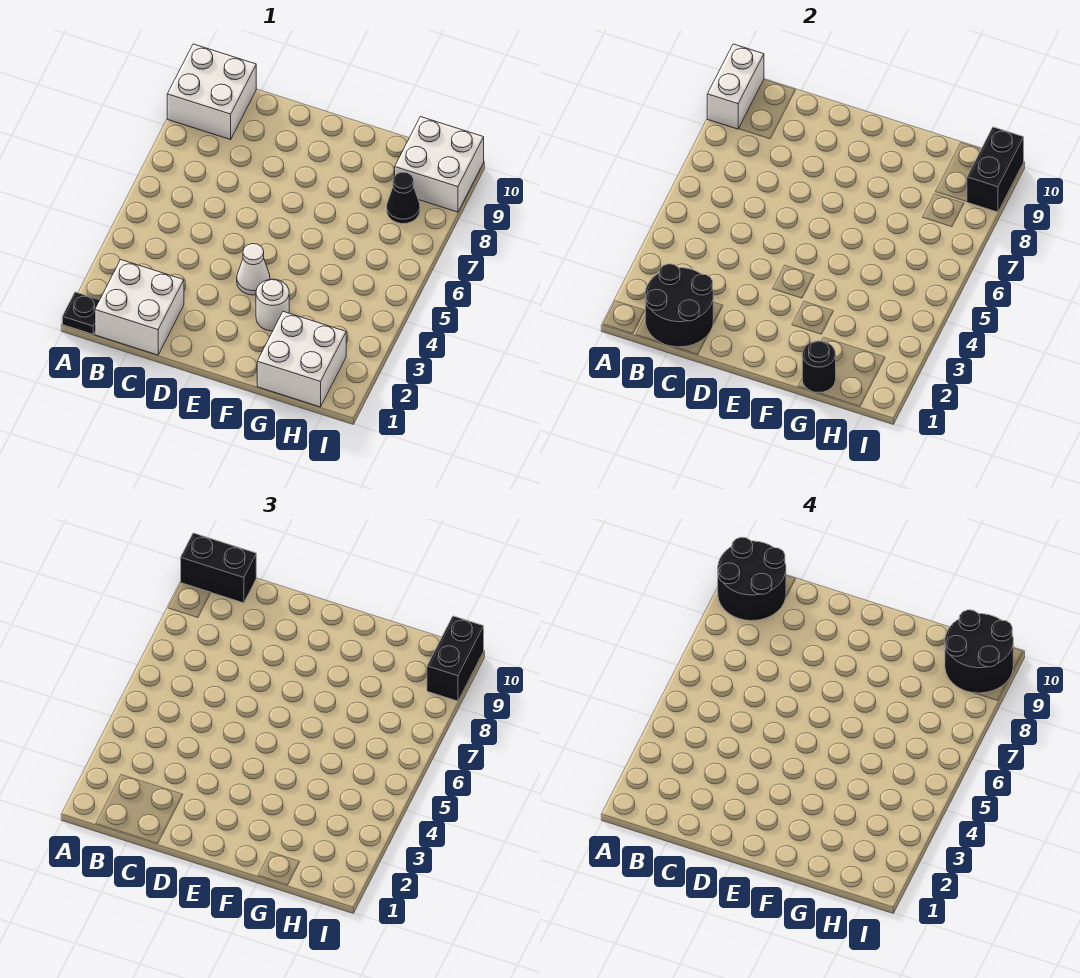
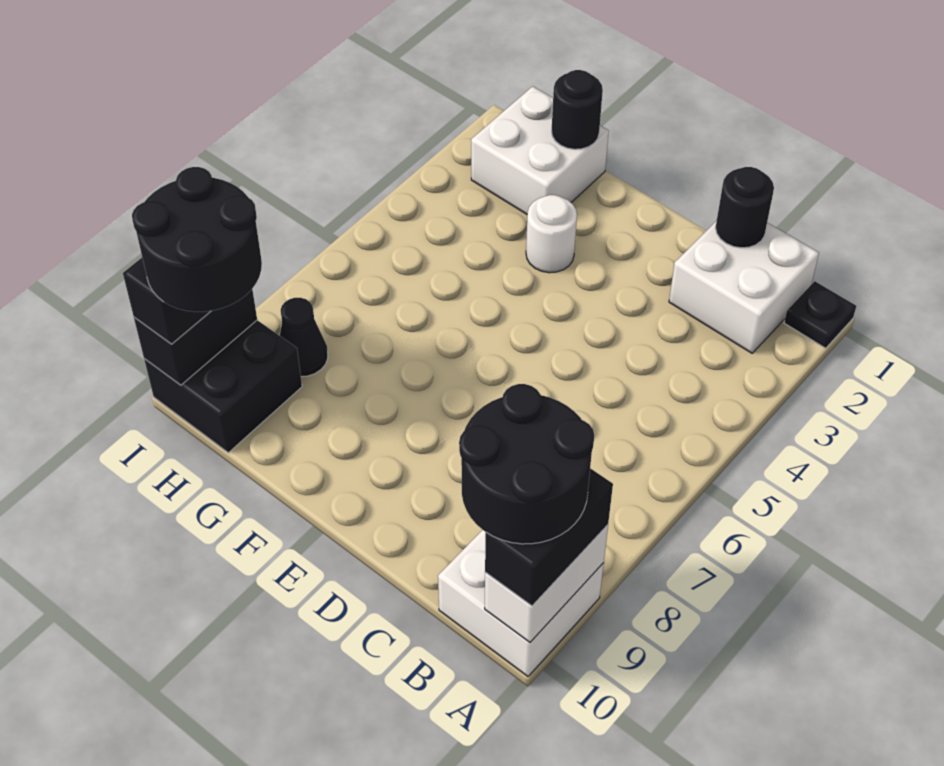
black 1x2 brick [181,533,256,603] -> black 1x2 brick turned to [485,468,613,606]
black 2x2 round brick [645,264,713,347] -> black 1x1 round brick [715,167,774,248]
white 1x1 cone [237,244,270,295] -> none
white 2x2 brick [395,117,484,212] -> black 2x2 brick [144,320,302,453]

